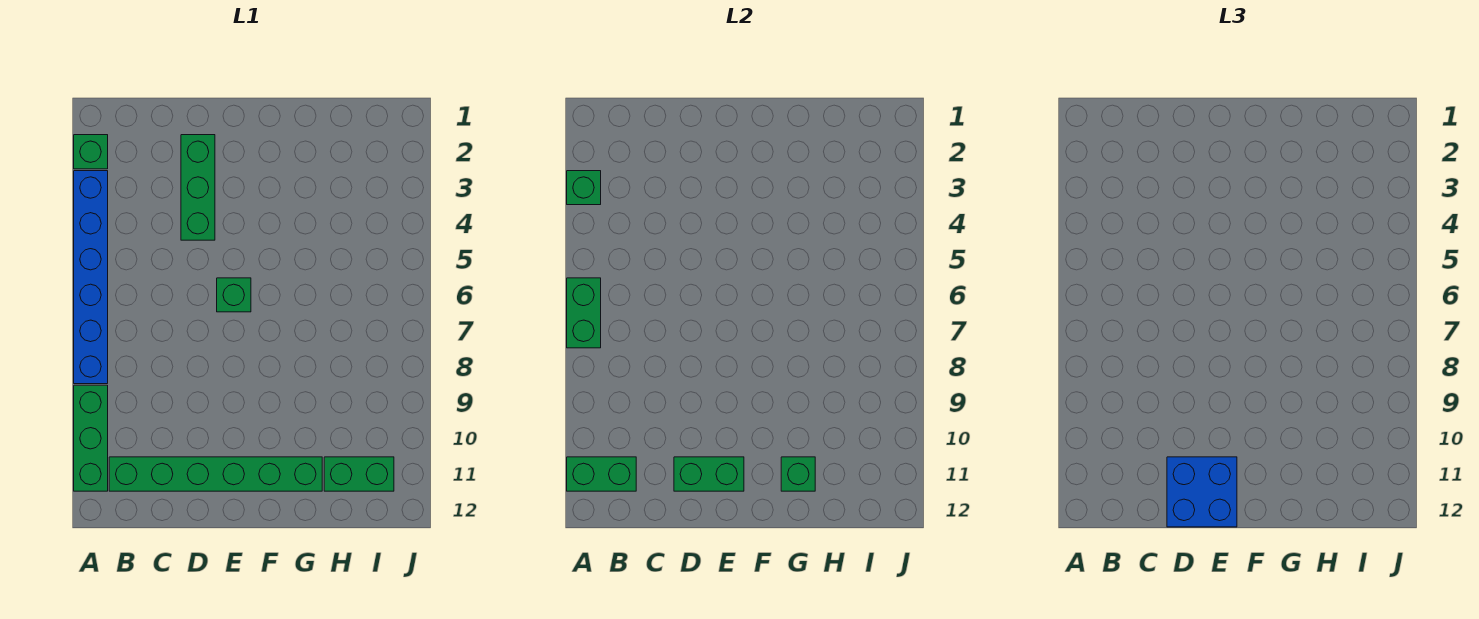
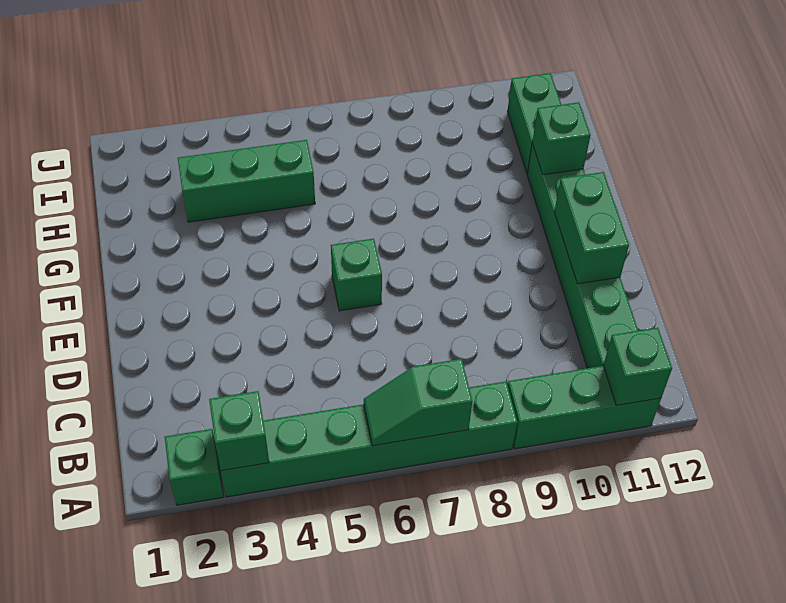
blue 1x6 brick [74,171,108,384] -> green 1x6 brick [221,381,517,497]
green 1x2 brick [567,278,601,348] -> green 1x2 slope [364,359,472,446]
green 1x2 brick [567,457,636,491] -> green 1x1 brick [603,328,672,405]
green 1x3 brick [181,135,215,240] -> green 1x3 brick moved to [178,140,315,222]
blue 2x2 brick [1167,457,1237,527] -> none

